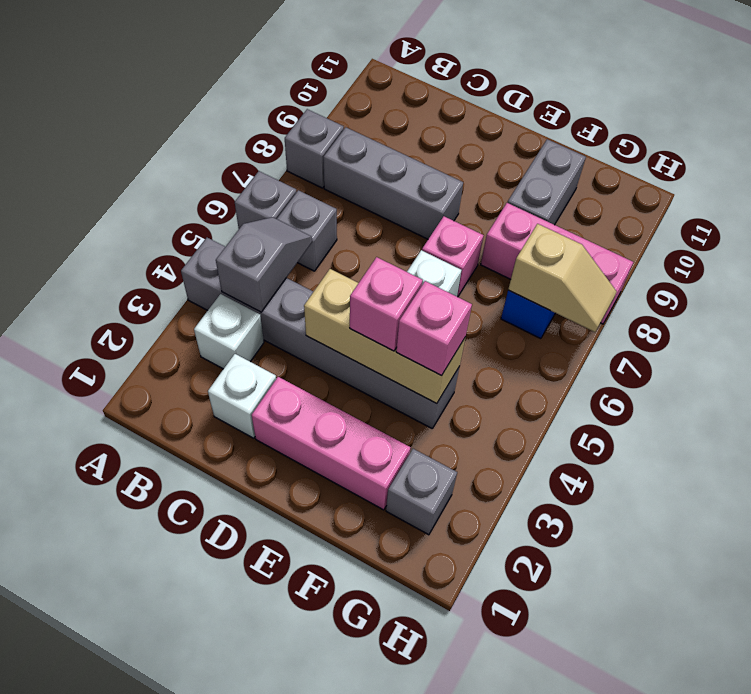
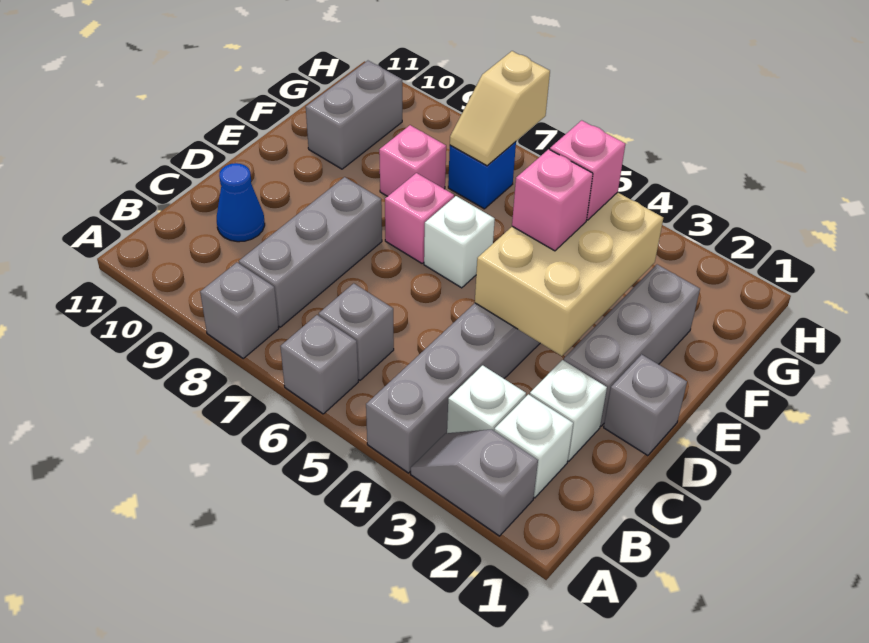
none -> white 1x1 brick [494,394,573,498]
grey 1x2 slope [216,217,312,312] -> grey 1x2 slope moved to [411,430,538,536]
none -> blue 1x1 cone [217,163,265,242]
pink 1x3 brick [251,377,410,510] -> grey 1x3 brick [564,265,700,426]
tan 1x3 brick [304,269,465,404] -> tan 2x3 brick [475,192,663,356]
pink 1x3 brick [481,203,633,324] -> pink 1x1 brick [379,125,446,196]
grey 1x2 brick [508,139,586,225] -> grey 1x2 brick turned to [306,61,402,169]
grey 1x1 brick [386,449,457,535] -> grey 1x1 brick moved to [604,354,687,456]
tan 1x2 slope [508,224,617,332] -> tan 1x2 slope turned to [450,51,550,166]

